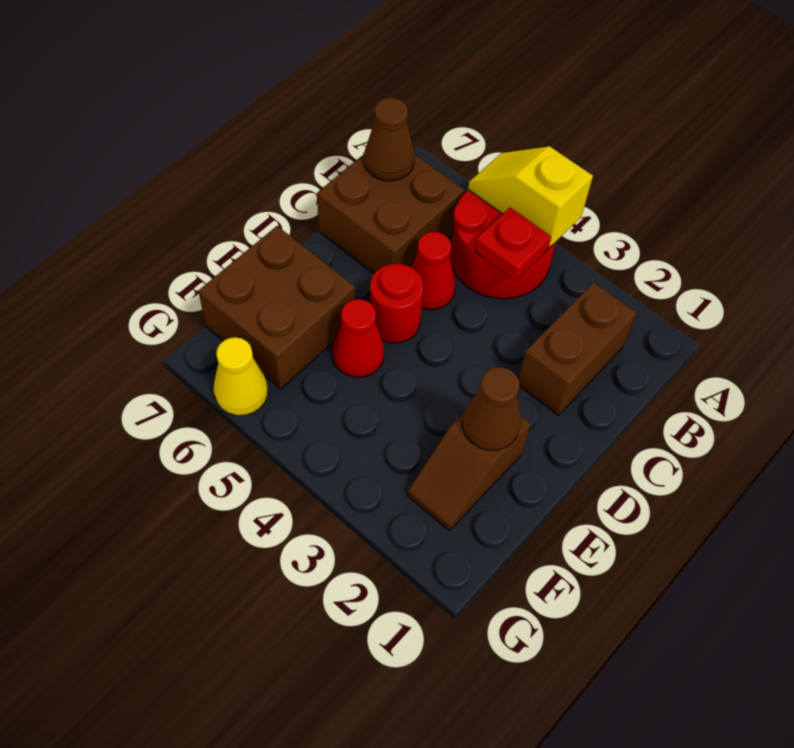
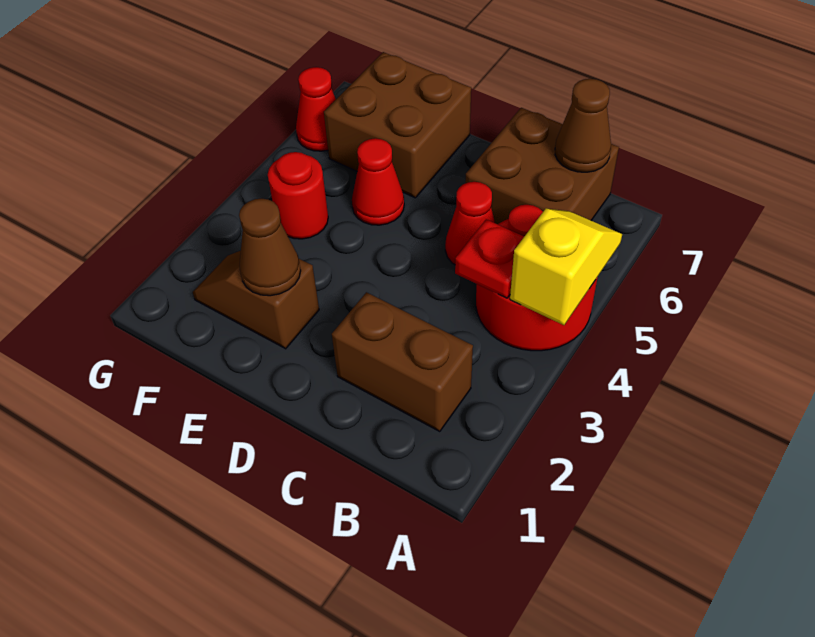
red 1x1 round brick [370,264,423,343] -> red 1x1 round brick moved to [268,152,328,239]
yellow 1x1 cone [214,337,268,416] -> red 1x1 cone [296,67,336,151]

